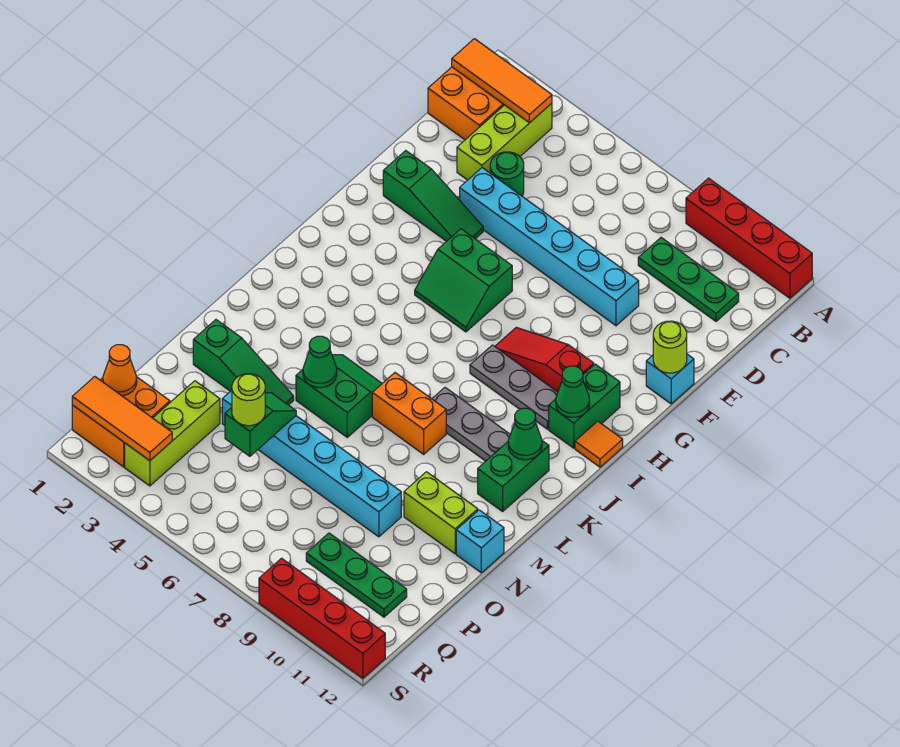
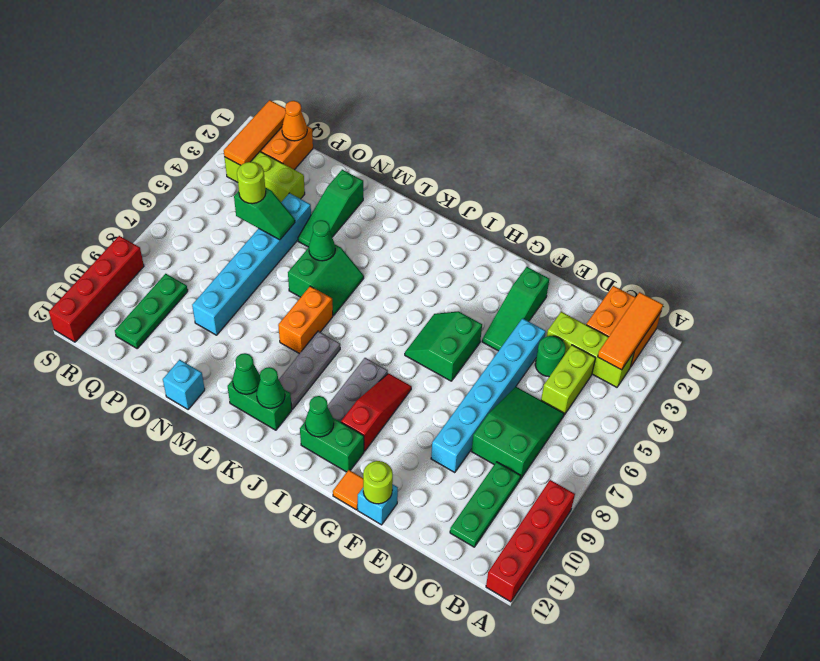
none -> green 2x3 slope [471,387,564,479]
orange 1x1 tile [575,421,623,467] -> orange 1x1 tile moved to [333,470,363,510]
none -> green 1x1 cone [233,353,260,394]
lime 1x2 brick [404,472,478,554] -> lime 1x2 brick moved to [541,345,595,415]

